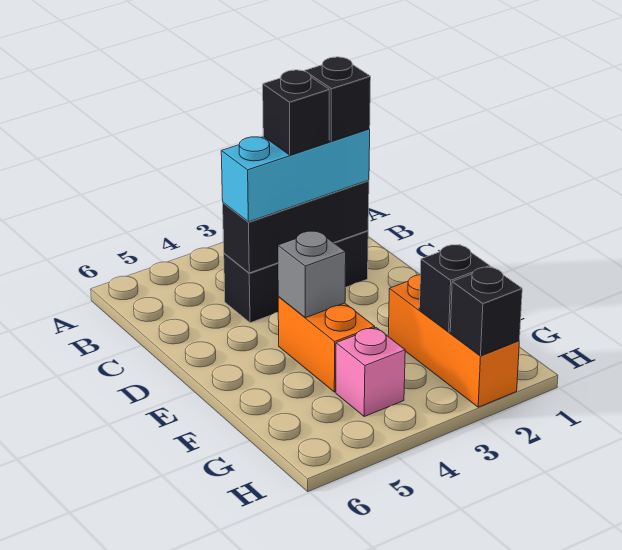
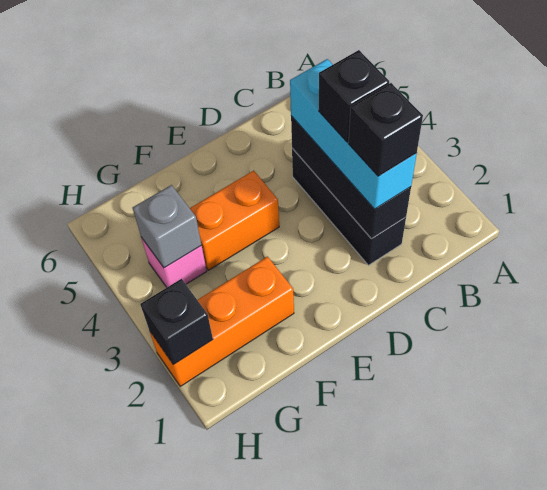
grey 1x1 brick [278,231,346,318] -> grey 1x1 brick moved to [133,185,201,268]
black 1x1 brick [419,245,490,332] -> none

